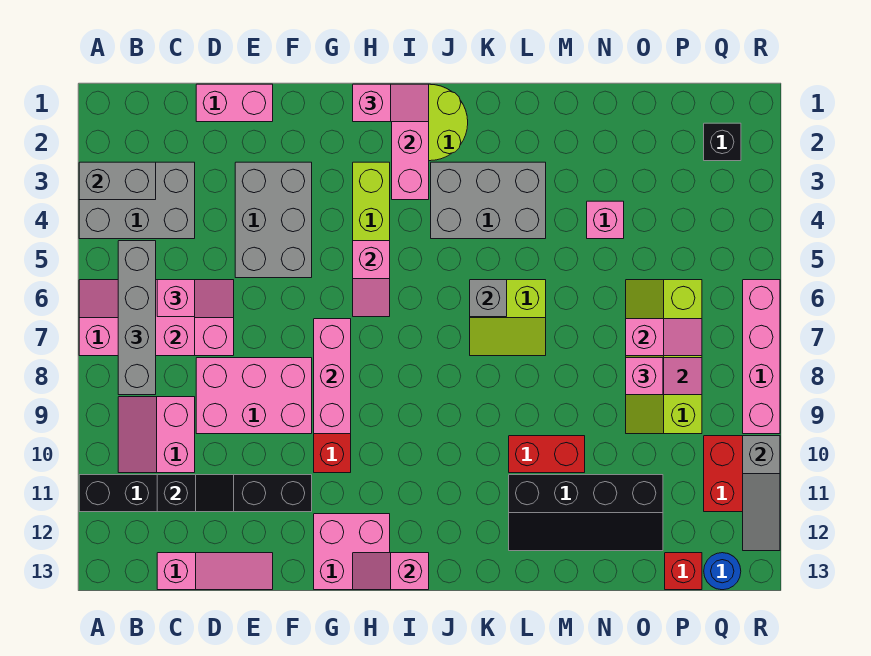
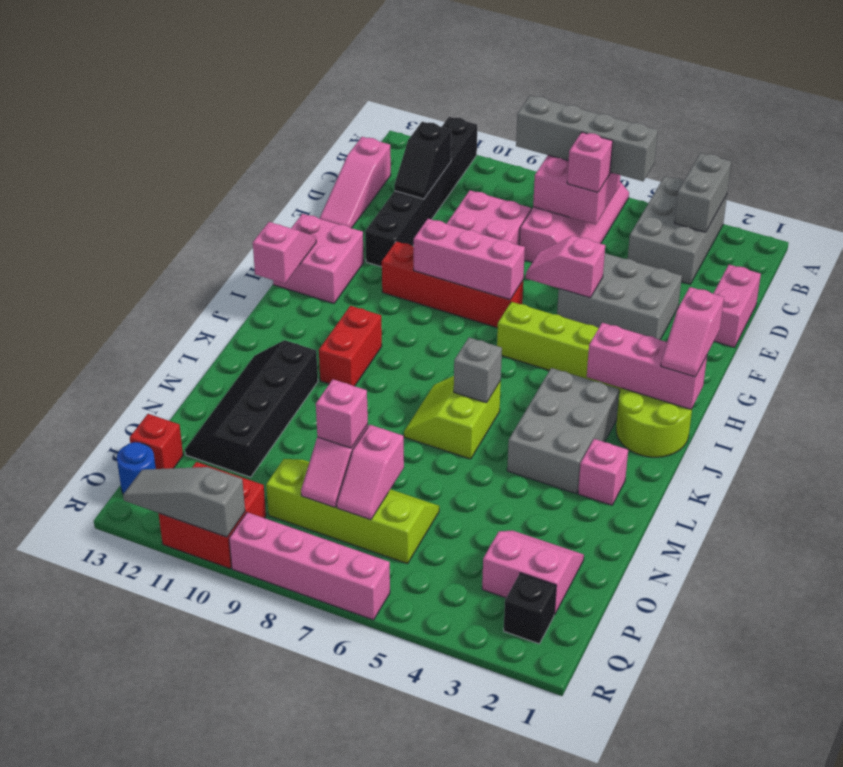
pink 2x2 slope [118,397,195,473] -> pink 2x2 slope moved to [482,530,584,615]
pink 1x2 slope [353,241,390,317] -> pink 1x2 slope moved to [526,236,605,298]
red 1x2 brick [509,436,585,473] -> red 1x2 brick moved to [319,306,382,386]
pink 1x1 brick [587,201,624,239] -> pink 1x1 brick moved to [578,439,628,505]

